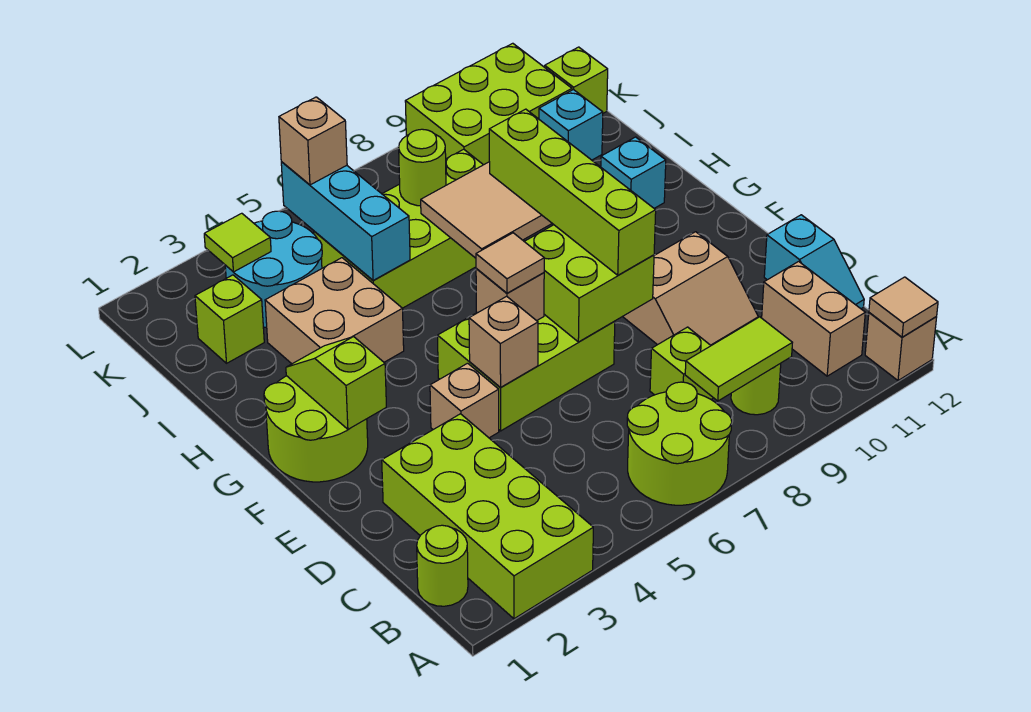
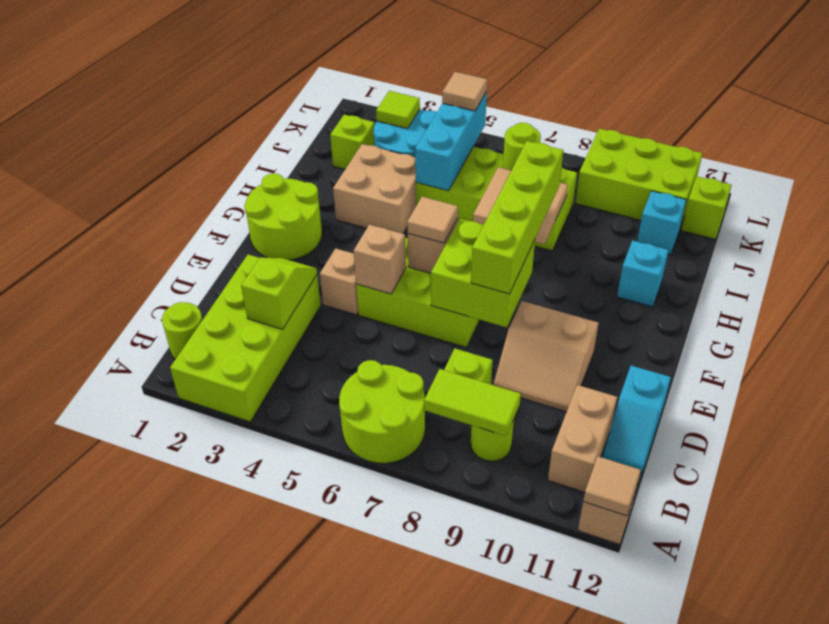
lime 1x2 slope [286,337,386,429] -> lime 1x2 slope moved to [241,258,317,329]
tan 1x1 brick [279,97,347,185] -> tan 1x1 tile [442,72,487,111]

